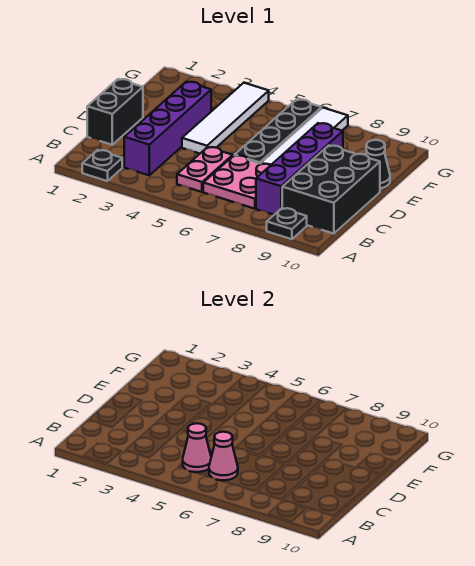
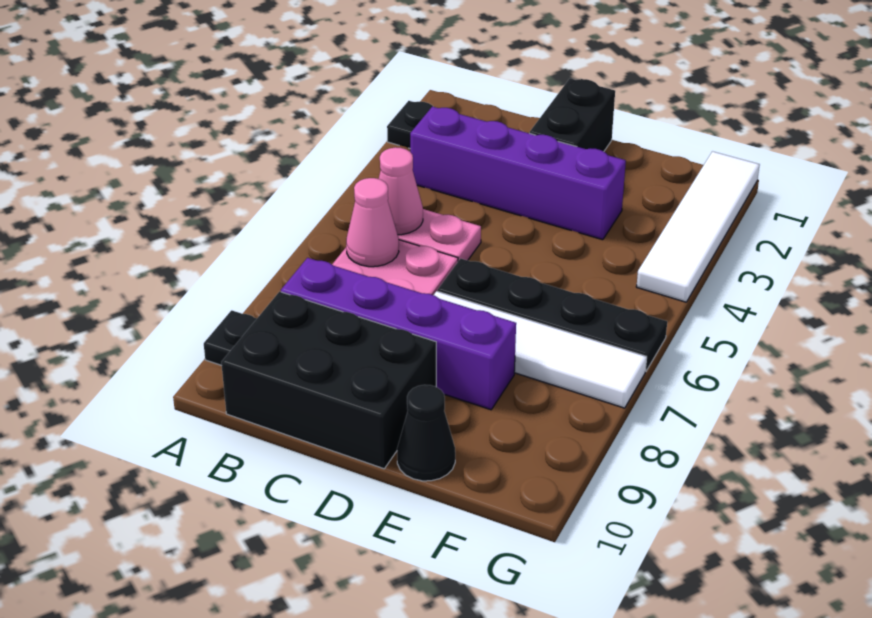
black 1x2 brick [87,79,143,145] -> black 1x2 brick turned to [530,79,615,151]
white 1x4 tile [182,83,269,154] -> white 1x4 tile turned to [636,151,760,302]

